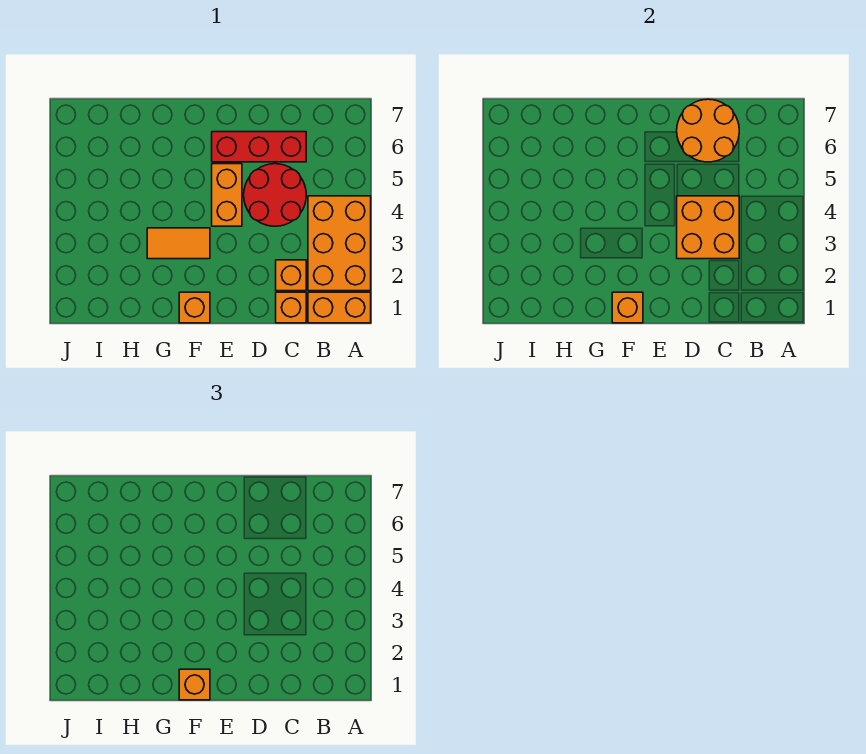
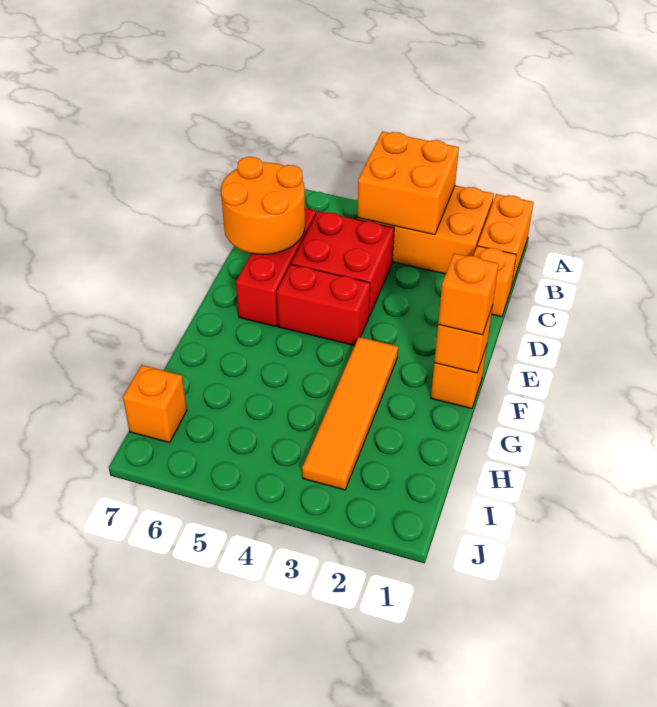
orange 1x1 brick [276,260,306,291] -> orange 1x1 brick moved to [123,365,187,443]
orange 2x2 brick [677,196,739,259] -> orange 2x2 brick moved to [357,132,459,235]
red 2x2 round brick [244,164,306,226] -> red 2x2 brick [291,211,394,317]
orange 1x2 brick [212,164,242,226] -> red 1x2 brick [277,264,370,346]
orange 1x2 tile [147,228,210,259] -> orange 1x4 tile [302,337,398,490]

